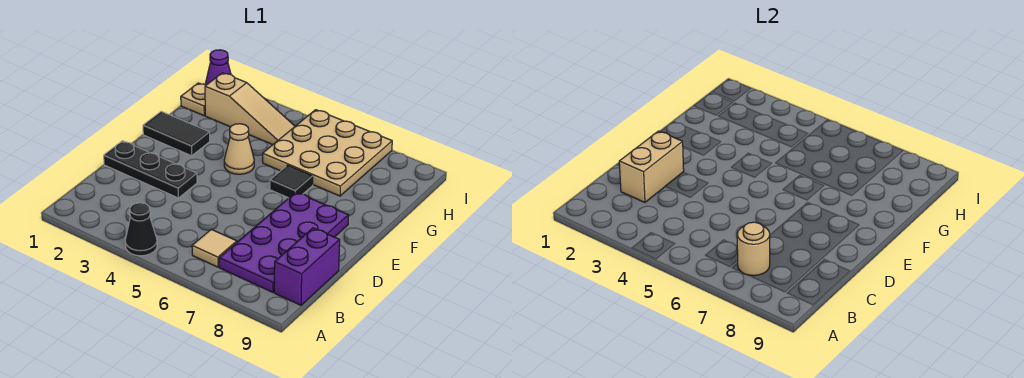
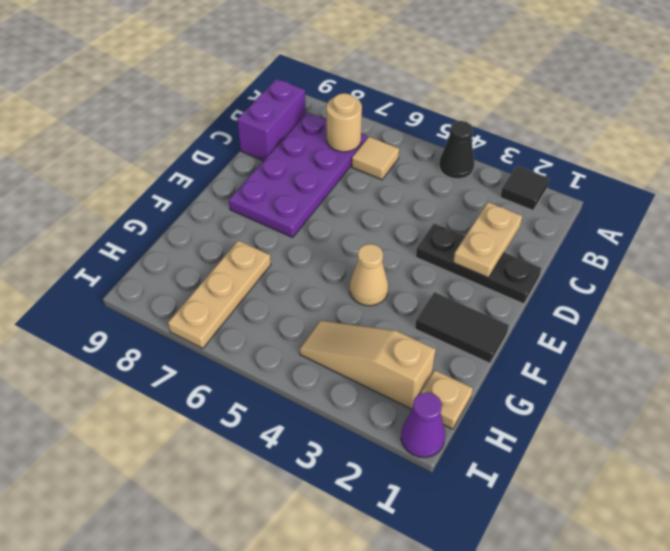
tan 1x2 brick [619,131,684,202] -> tan 1x2 plate [453,202,522,278]
black 1x1 tile [270,165,313,198] -> black 1x1 tile moved to [500,166,549,210]
tan 3x3 plate [263,110,392,196] -> tan 1x3 plate [168,241,271,348]

